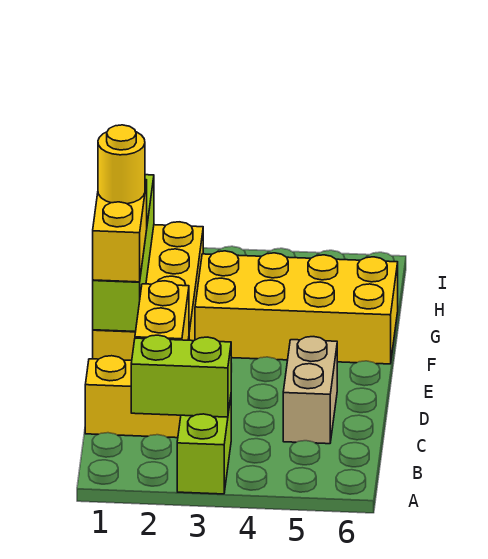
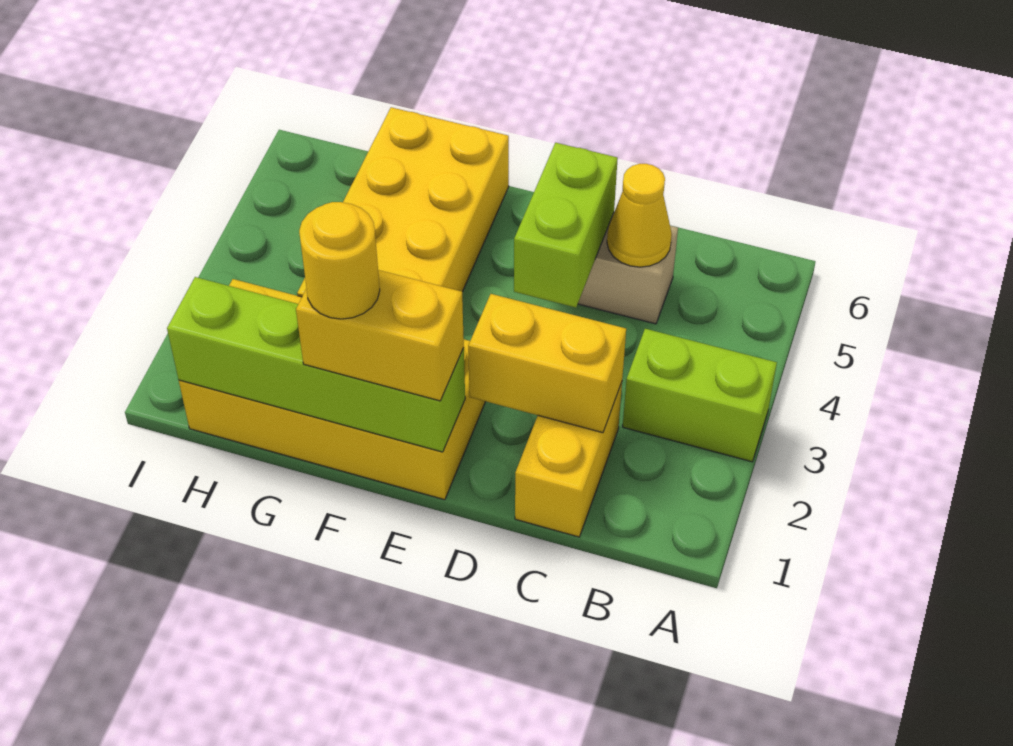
lime 1x2 brick [131,335,231,417] -> lime 1x2 brick moved to [514,143,618,307]
none -> yellow 1x1 cone [607,164,672,267]

